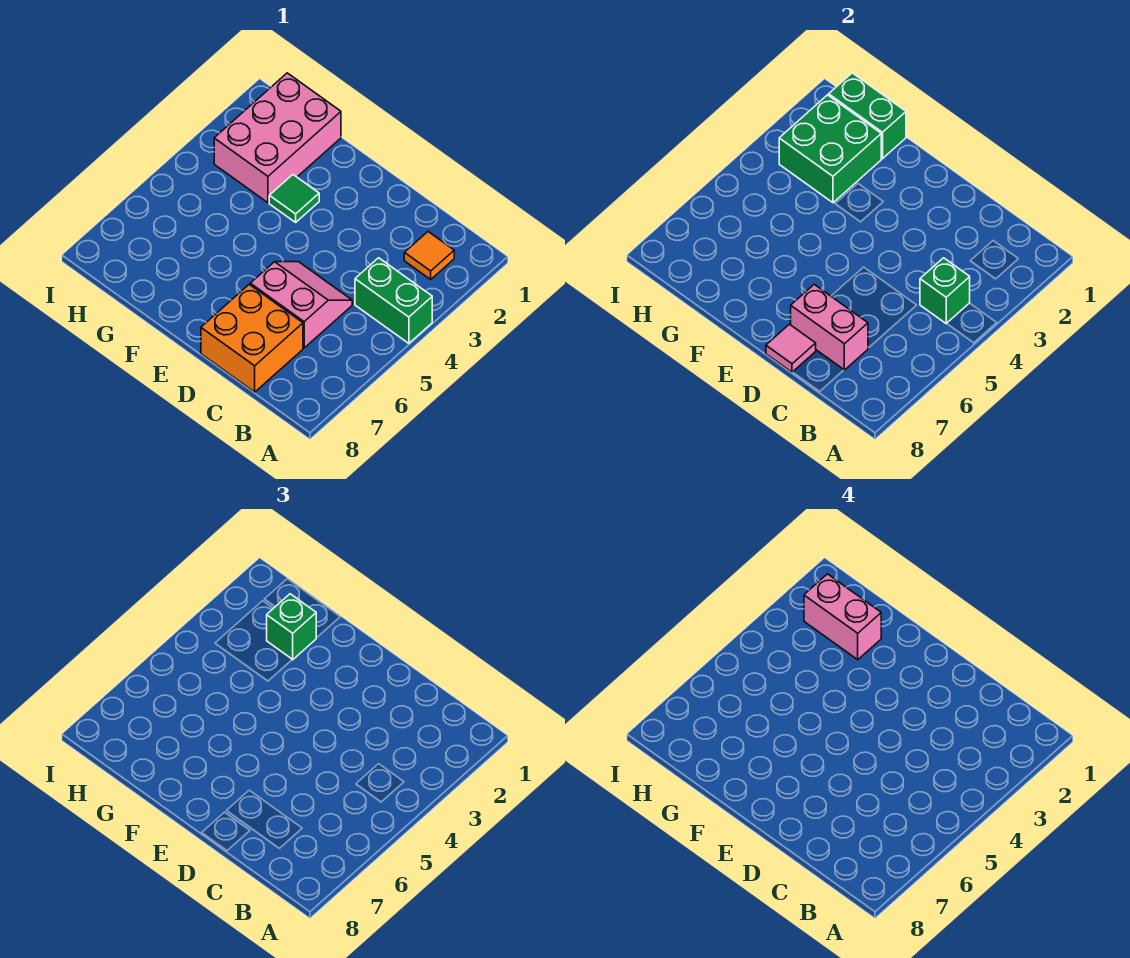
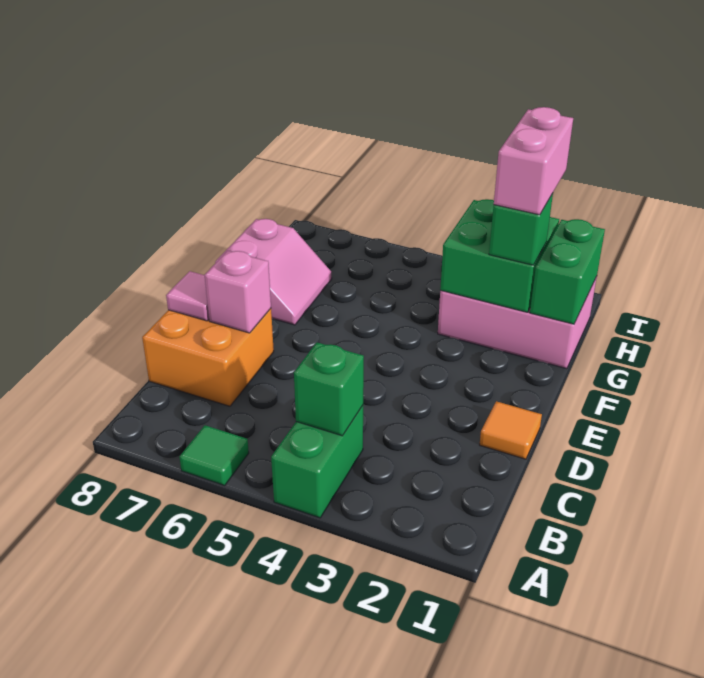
orange 1x1 tile [404,232,454,279] -> orange 1x1 tile moved to [480,401,542,459]
pink 2x2 slope [250,262,352,348] -> pink 2x2 slope moved to [215,219,332,325]
pink 1x2 brick [791,285,868,370] -> pink 1x1 brick [205,251,271,333]
green 1x1 tile [269,175,319,222] -> green 1x1 tile moved to [180,425,249,485]

